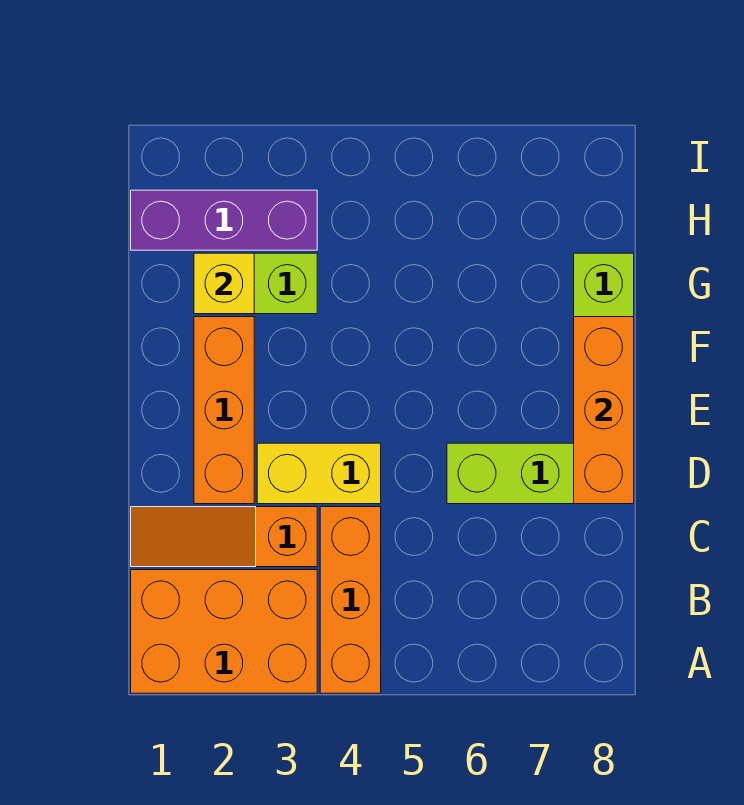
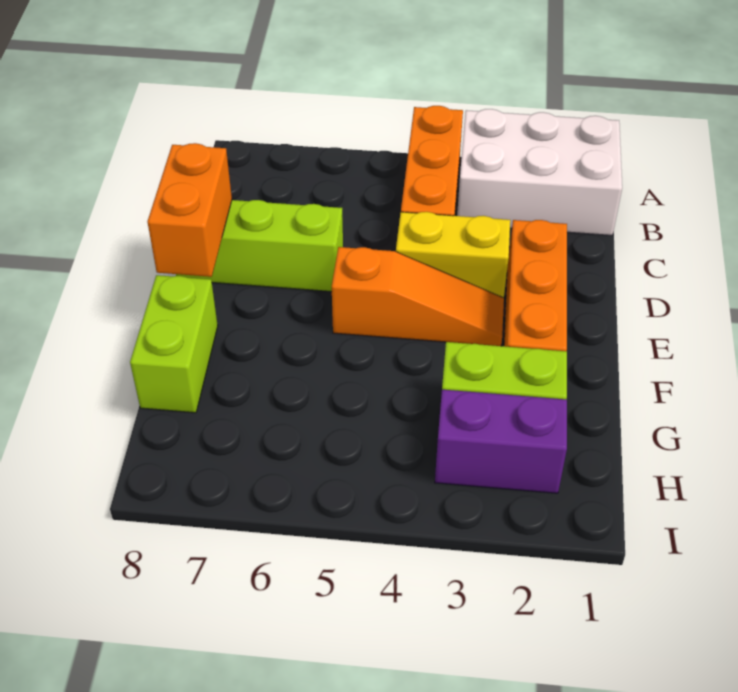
orange 2x3 brick [131,570,317,693] -> white 2x3 brick [457,109,622,235]
orange 1x3 slope [131,507,317,567] -> orange 1x3 slope moved to [332,247,504,346]
orange 1x3 brick [574,317,634,504] -> orange 1x2 brick [147,143,232,277]
yellow 1x1 brick [194,253,254,314] -> none
purple 1x3 brick [131,190,317,250] -> purple 1x2 brick [435,390,567,493]

